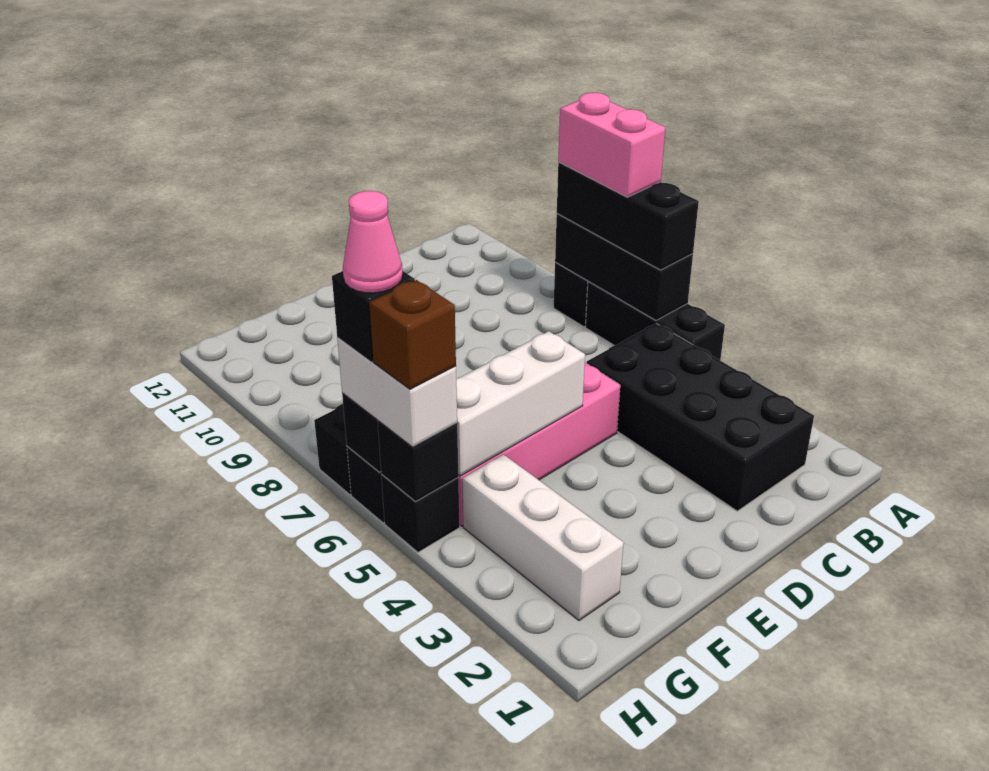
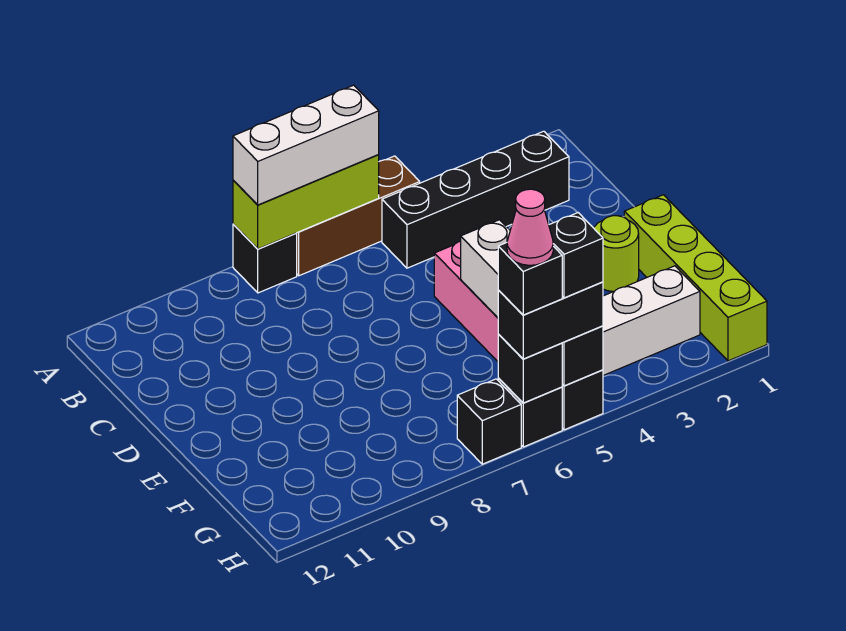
black 1x3 brick [585,281,725,360] -> brown 1x3 brick [297,156,420,276]
black 1x3 brick [555,214,693,320] -> lime 1x3 brick [233,154,379,249]
black 1x3 brick [557,162,699,270] -> white 1x3 brick [233,85,379,205]
pink 1x2 brick [558,93,665,197] -> none
black 2x4 brick [587,323,814,511] -> black 1x4 brick [382,131,569,268]
none -> lime 1x4 brick [624,195,767,361]
none -> lime 1x1 round brick [594,216,639,292]
white 1x2 brick [337,336,457,447] -> black 1x2 brick [498,282,603,359]
brown 1x1 brick [369,280,456,389] -> black 1x1 brick [549,213,603,298]

